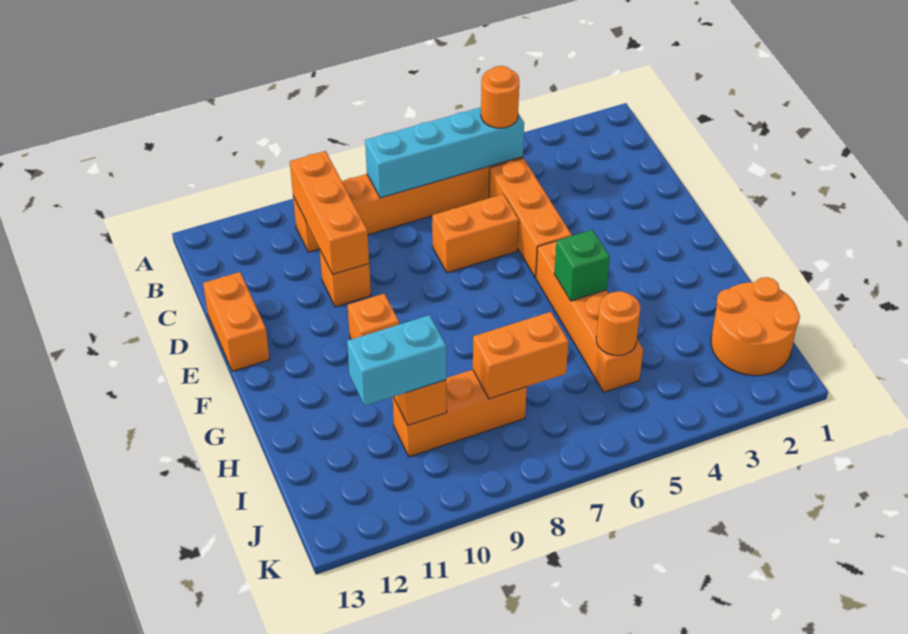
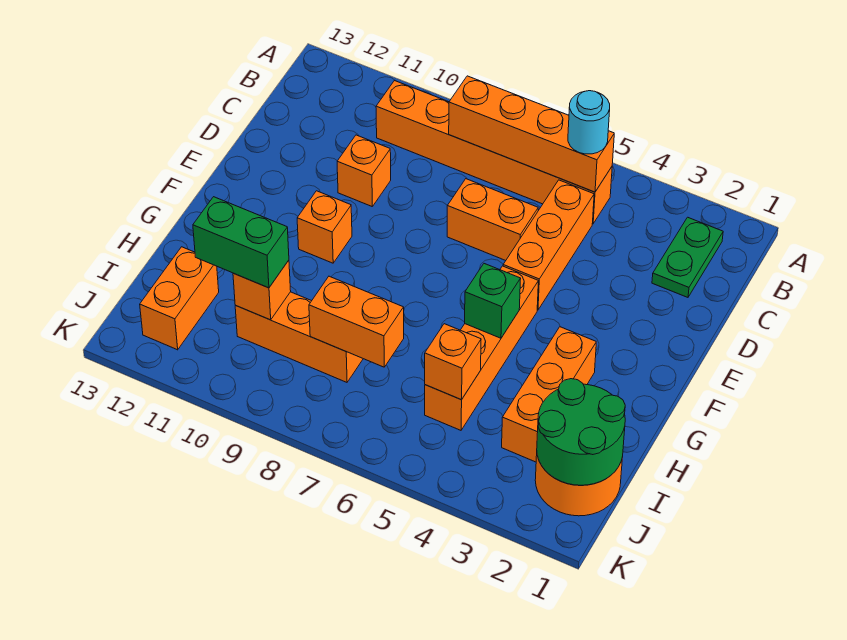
none -> green 1x2 plate [652,217,723,297]
cyan 1x4 brick [365,107,524,198] -> orange 1x4 brick [449,76,614,192]
orange 1x1 round brick [481,66,519,128] -> cyan 1x1 round brick [568,91,610,154]
orange 1x3 brick [290,151,369,274] -> orange 1x3 brick moved to [502,327,596,462]
orange 1x2 brick [203,272,270,371] -> orange 1x2 brick moved to [140,247,219,350]
none -> green 2x2 round brick [537,379,625,485]
orange 1x1 round brick [596,291,640,356] -> orange 1x1 brick [425,324,481,400]
cyan 1x2 brick [347,315,446,406] -> green 1x2 brick [193,197,289,288]

